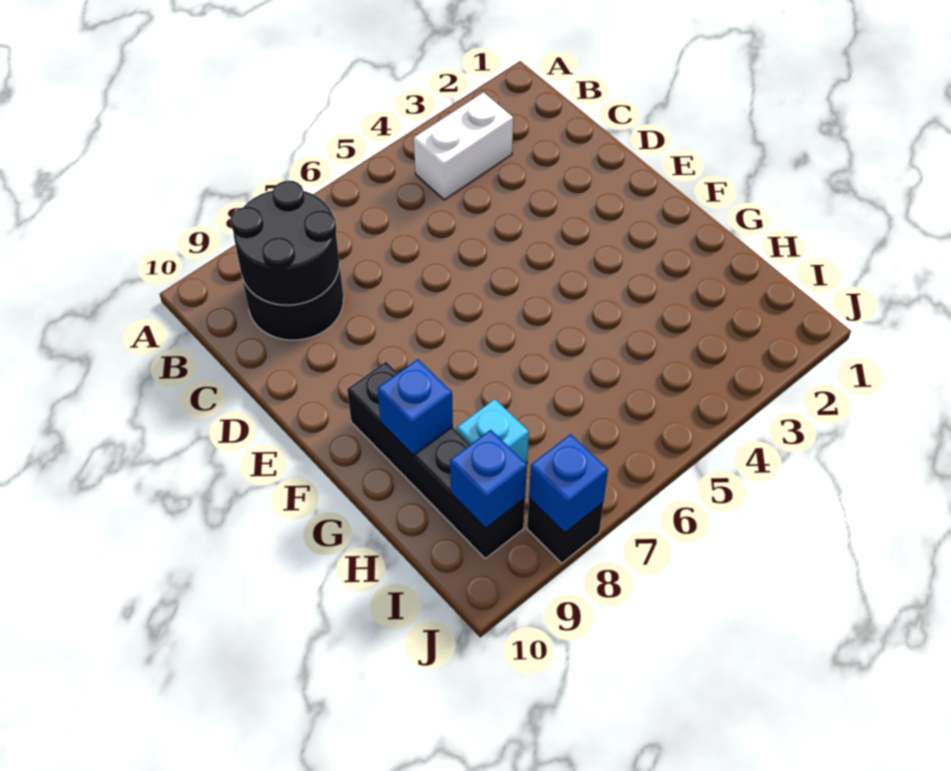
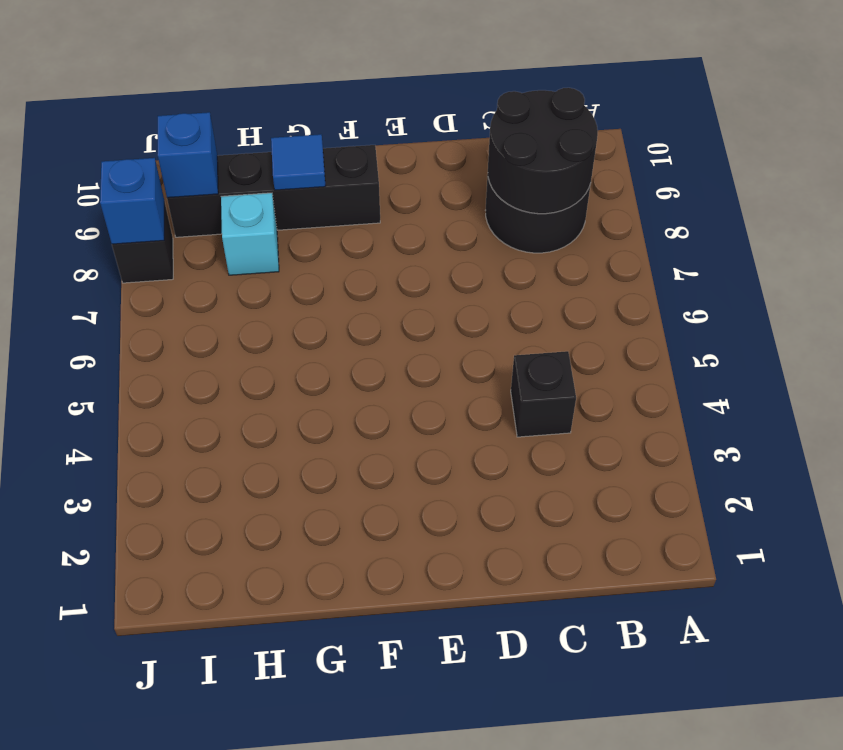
white 1x2 brick [414,93,513,200] -> none
none -> black 1x1 brick [511,351,576,437]
blue 1x1 brick [378,359,453,456] -> blue 1x1 tile [271,134,326,190]

